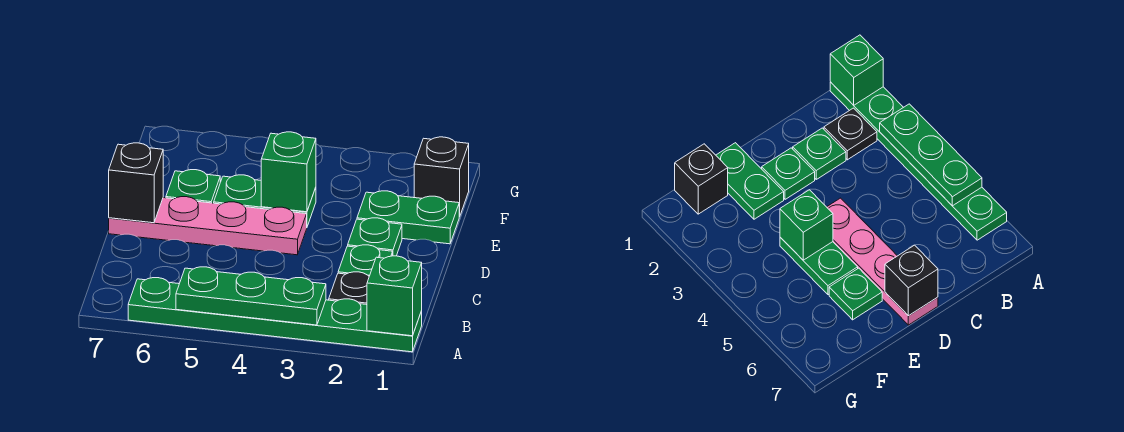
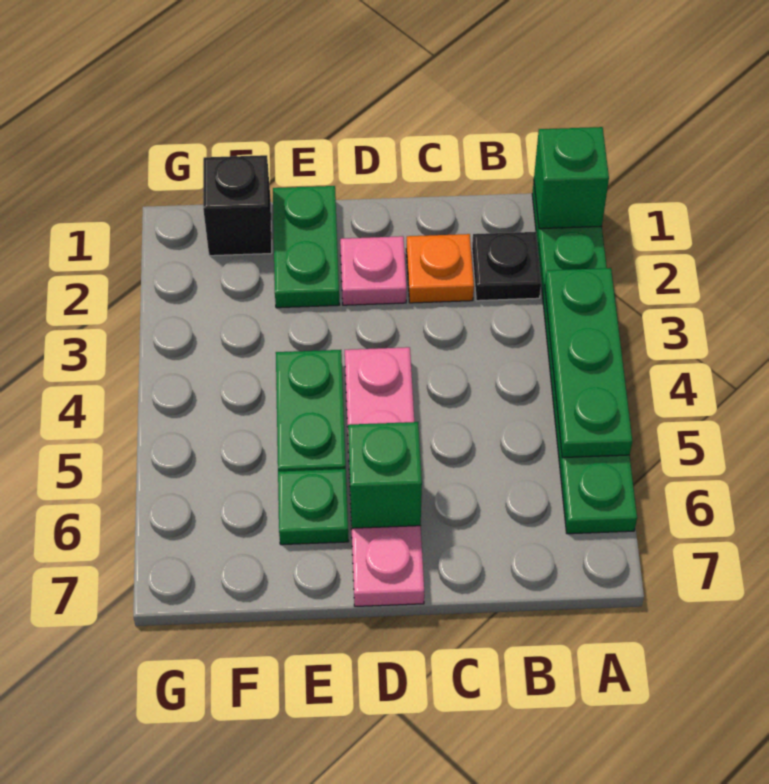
green 1x1 plate [338,245,393,276] -> orange 1x1 plate [406,234,474,303]
green 1x1 plate [348,218,402,256] -> pink 1x1 plate [340,236,407,305]
black 1x1 brick [109,143,163,223] -> none
green 1x1 brick [261,132,316,212] -> green 1x1 brick moved to [348,422,422,528]

